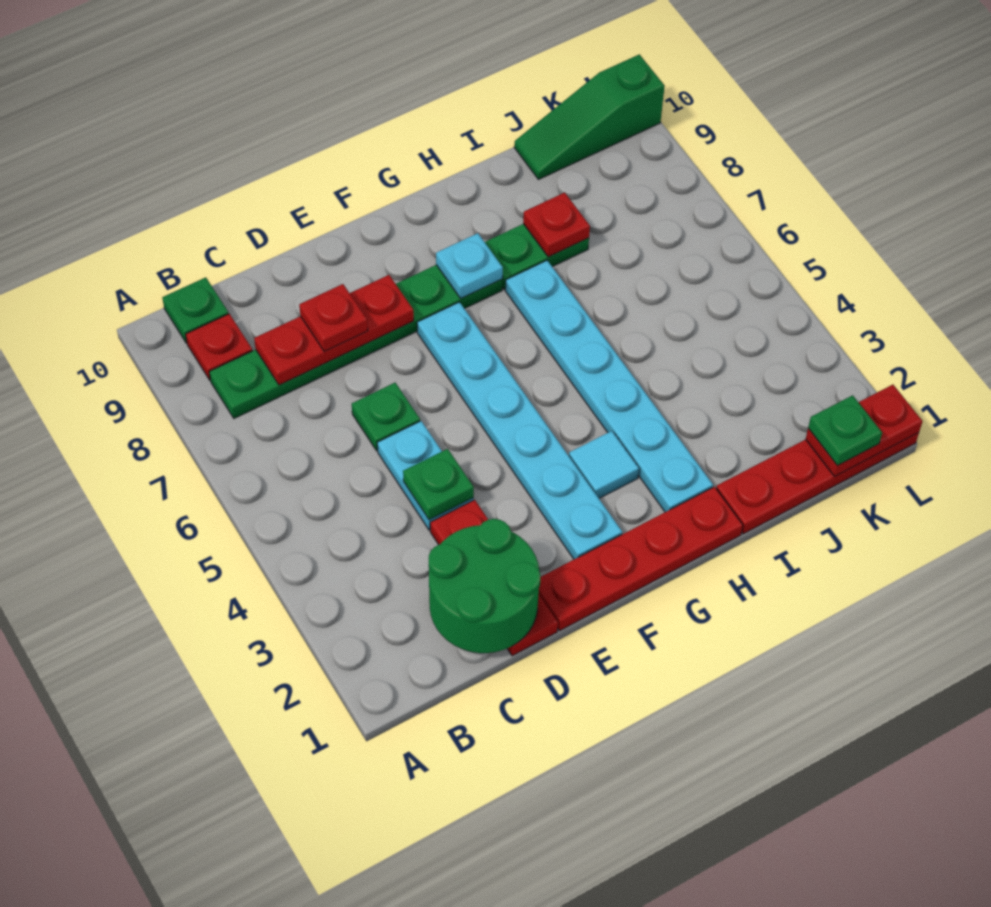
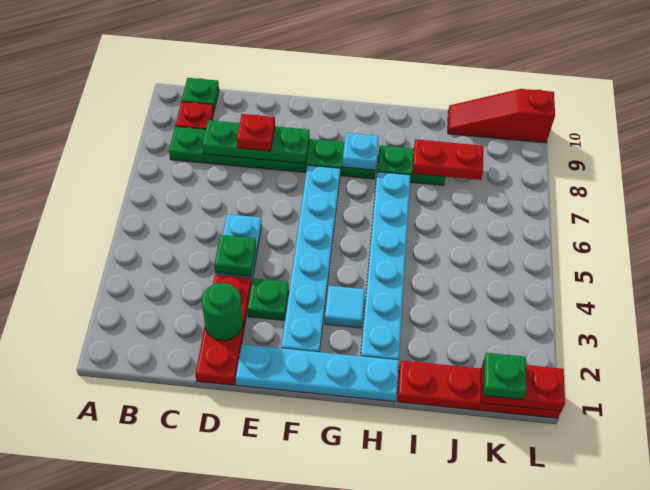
green 2x2 round brick [429,519,540,653] -> green 1x1 round brick [202,283,243,340]
red 1x3 plate [254,275,414,385] -> green 1x3 plate [202,120,310,163]
green 1x1 plate [352,383,420,451] -> green 1x1 plate moved to [247,278,289,320]
red 1x4 plate [539,487,743,631] -> cyan 1x4 plate [236,344,399,402]
red 1x1 plate [523,193,590,257] -> red 1x2 plate [412,139,483,180]
green 1x3 slope [514,54,665,179] -> red 1x3 slope [448,89,555,143]

